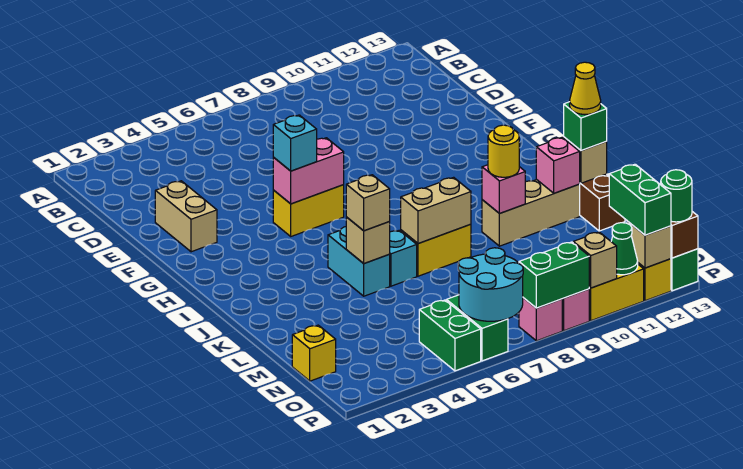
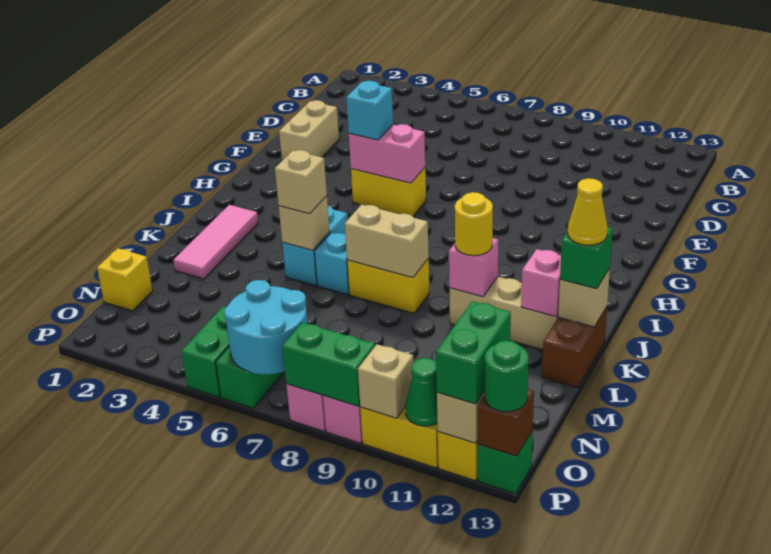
none -> pink 1x3 tile [174,205,258,279]

